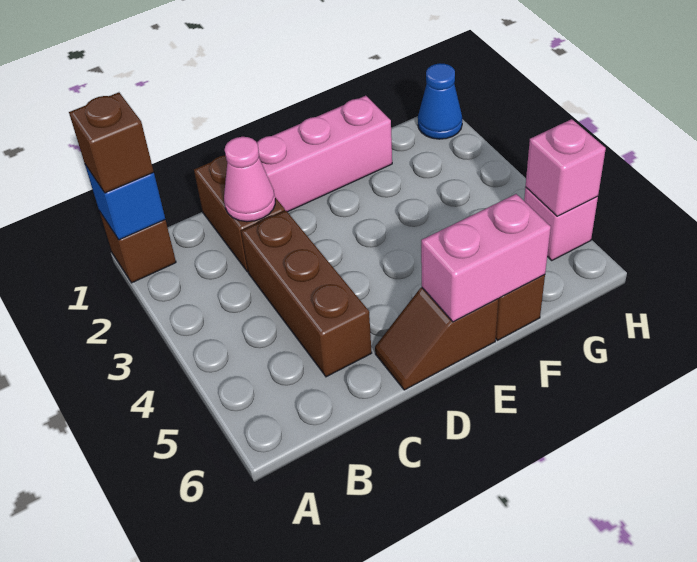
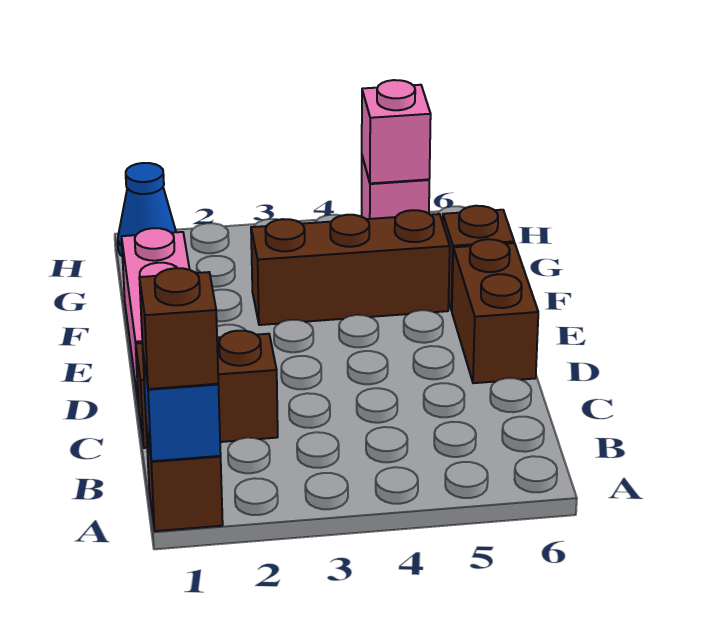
pink 1x1 cone [224,137,275,222] -> none
brown 1x3 brick [241,210,372,377] -> brown 1x3 brick moved to [251,210,450,325]
brown 1x2 slope [375,287,498,390] -> brown 1x2 brick [452,239,538,383]
pink 1x2 brick [421,194,551,322] -> none

